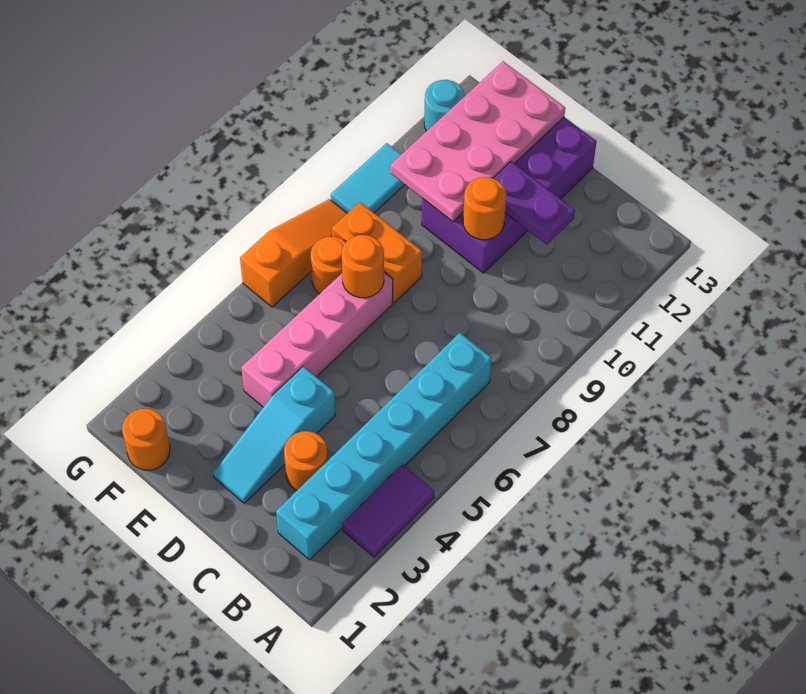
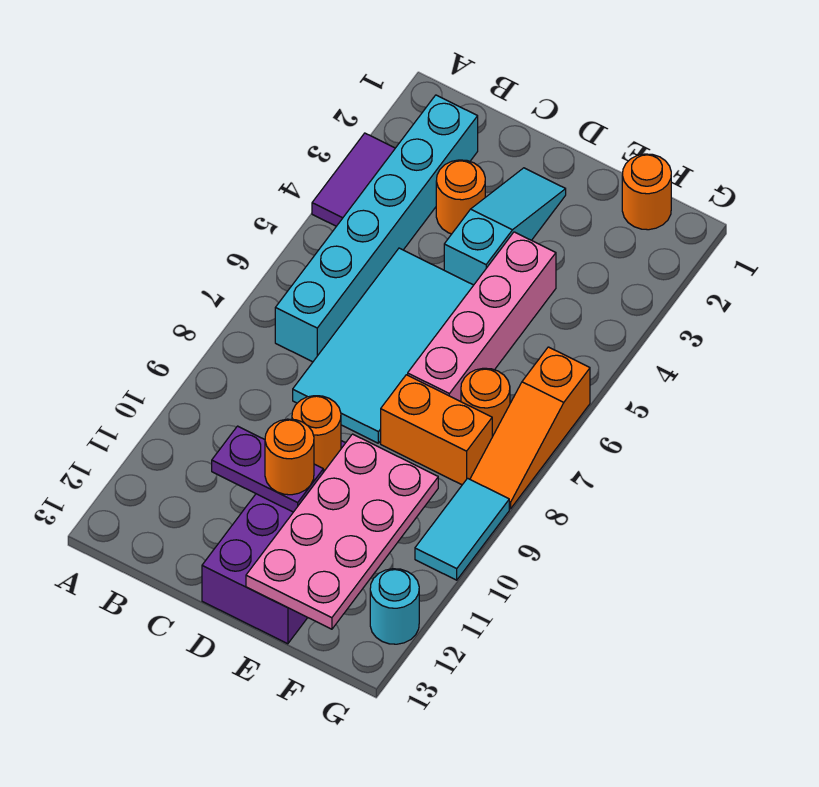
none -> cyan 2x4 tile [293,248,473,443]
orange 1x1 round brick [341,235,384,298] -> orange 1x1 round brick moved to [265,419,314,495]

